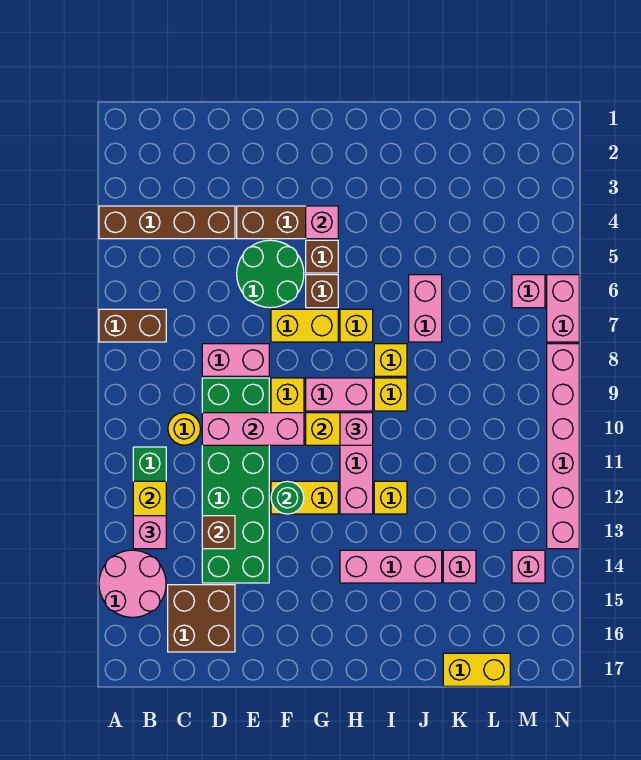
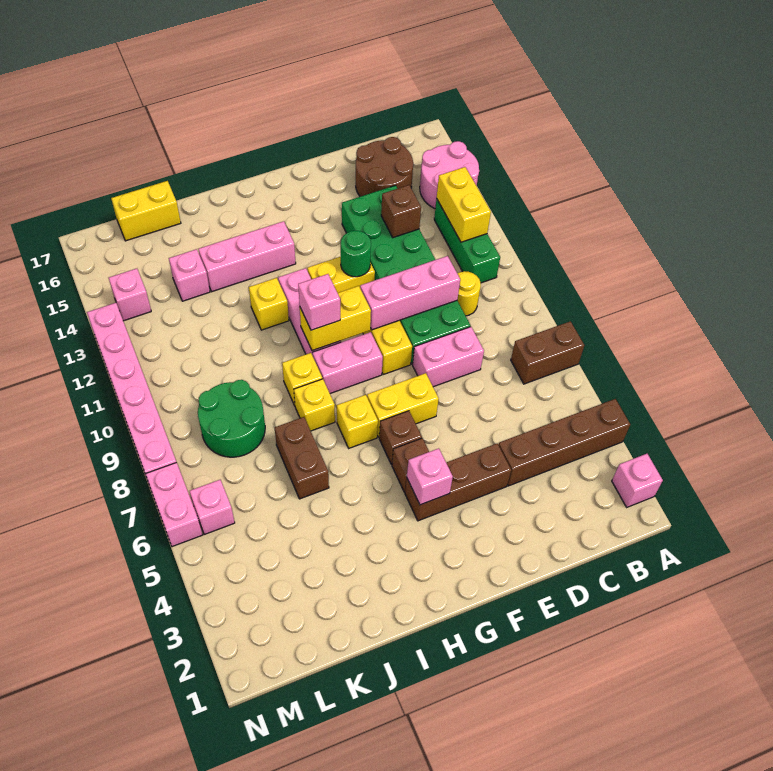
pink 1x1 brick [133,516,166,549] -> pink 1x1 brick moved to [612,454,663,507]
brown 2x2 brick [168,585,235,652] -> brown 2x2 round brick [356,137,413,197]
green 2x2 round brick [237,240,304,308] -> green 2x2 round brick moved to [198,380,265,457]
pink 1x2 brick [409,275,442,342] -> brown 1x2 brick [275,417,329,499]

